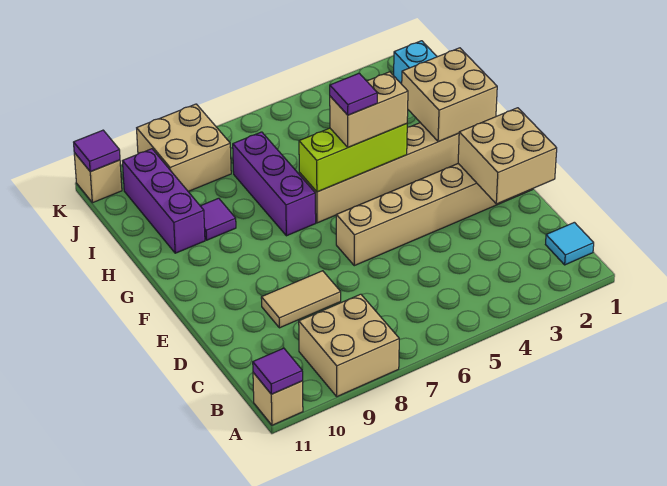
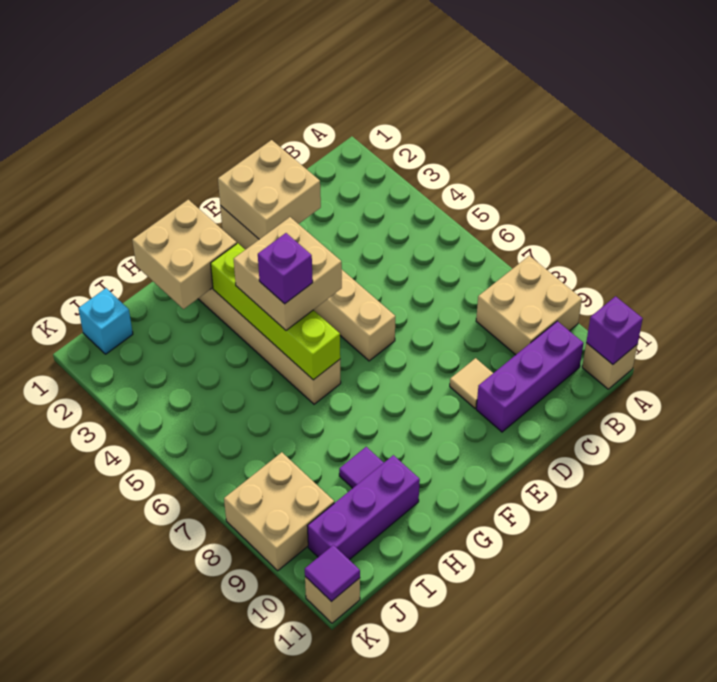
purple 1x1 tile [253,348,303,394] -> purple 1x1 brick [586,296,643,364]
cyan 1x1 tile [546,222,594,265] -> none
tan 1x2 tile [261,271,341,328] -> tan 1x1 tile [450,358,493,408]
lime 1x3 brick [299,124,407,192] -> lime 1x4 brick [211,243,340,380]
tan 1x2 brick [330,72,408,147] -> tan 2x2 brick [234,217,342,330]
purple 1x1 tile [330,73,377,115] -> purple 1x1 brick [258,233,313,304]
purple 1x3 brick [233,132,316,236] -> purple 1x3 brick moved to [476,321,583,432]

